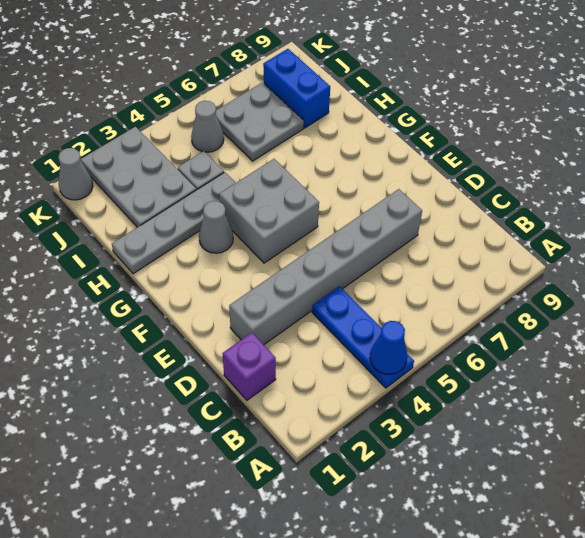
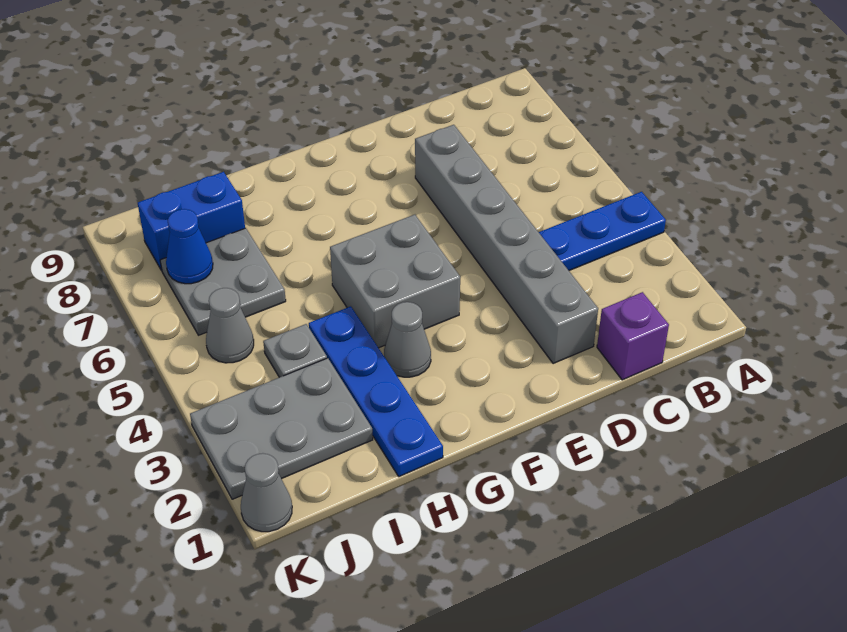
blue 1x1 cone [370,321,407,374] -> blue 1x1 cone moved to [166,209,213,284]
grey 1x4 plate [112,172,236,274] -> blue 1x4 plate [309,306,443,477]

